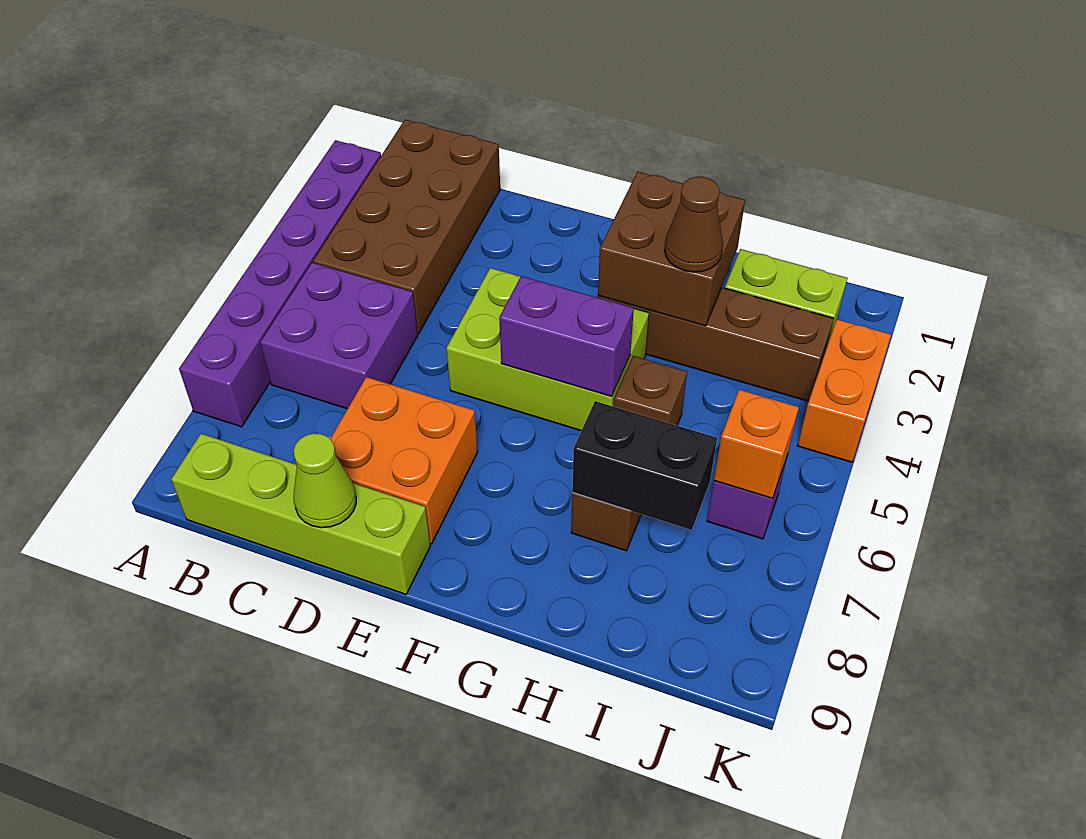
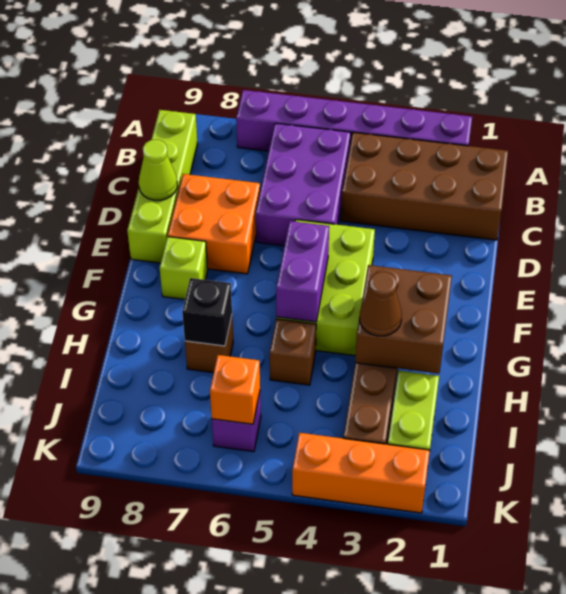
purple 2x2 brick [260,263,418,409] -> purple 2x3 brick [256,123,351,246]
none -> lime 1x1 brick [160,237,208,299]
black 1x2 brick [572,401,717,530] -> black 1x1 brick [182,278,232,346]
orange 1x2 brick [798,319,891,462] -> orange 1x3 brick [292,433,430,513]

